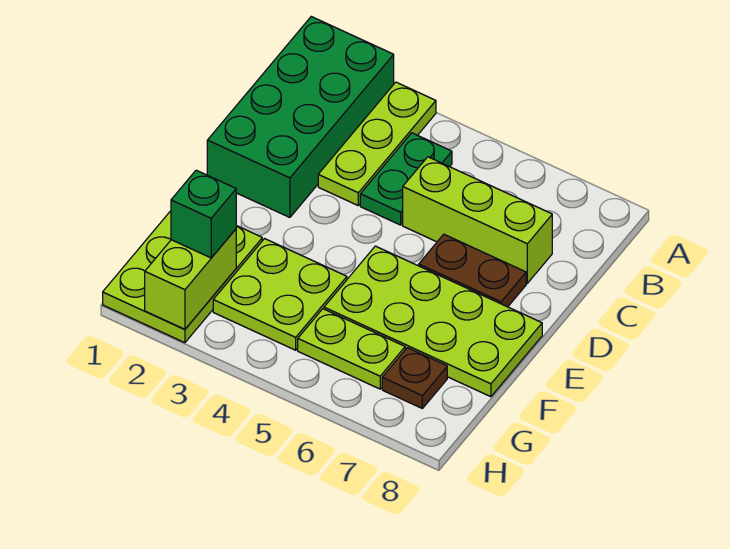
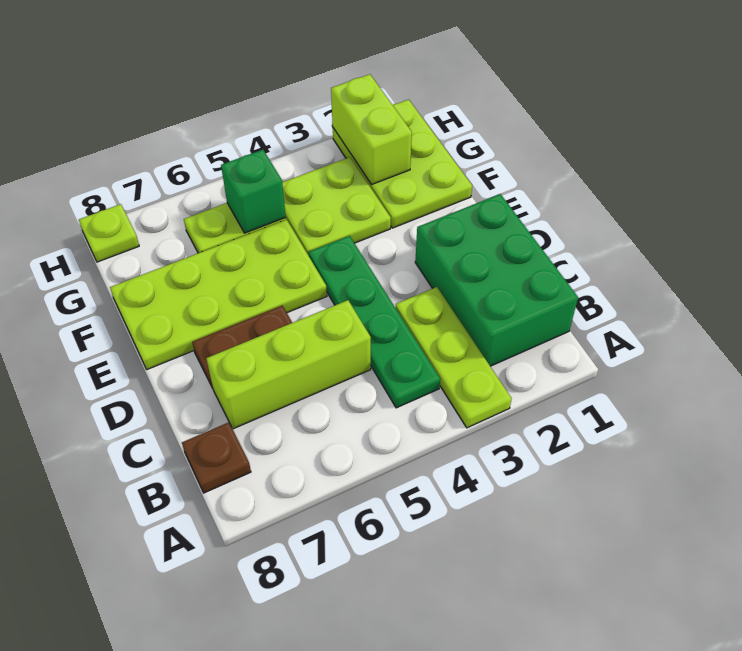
green 2x4 brick [207,17,394,217] -> green 2x3 brick [415,194,578,366]
green 1x2 plate [360,133,452,225] -> green 1x4 plate [309,236,440,408]
green 1x1 brick [171,170,236,258] -> green 1x1 brick moved to [221,150,286,233]
brown 1x1 plate [382,348,447,408] -> brown 1x1 plate moved to [182,422,251,493]
none -> lime 1x1 plate [79,204,139,262]

